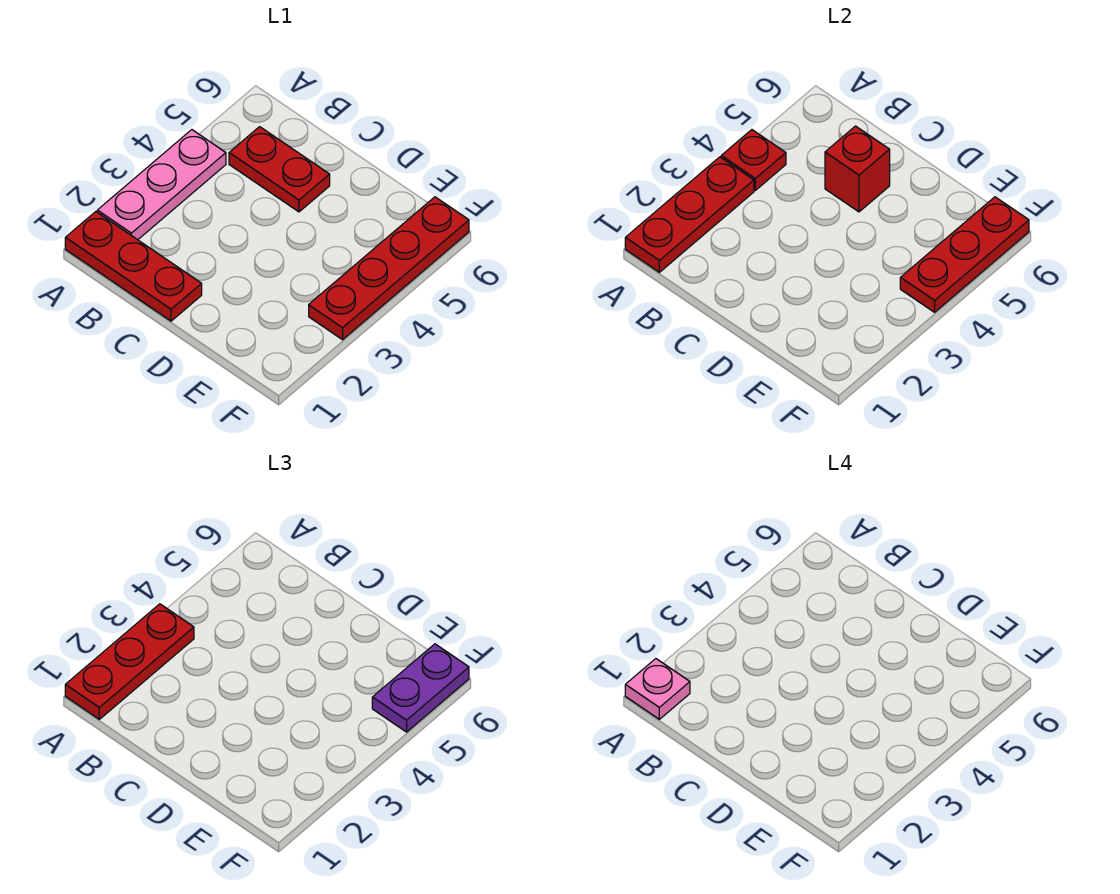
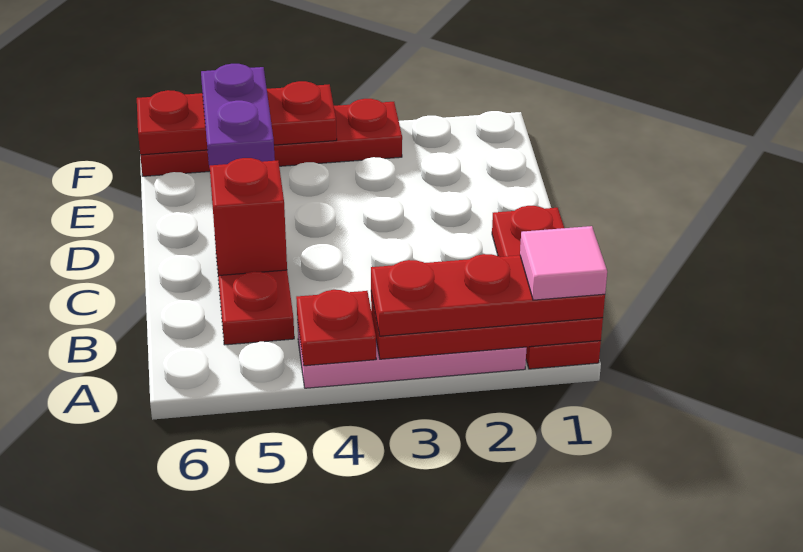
pink 1x1 plate [625,659,690,719] -> pink 1x1 tile [520,226,607,300]
purple 1x2 plate [372,644,469,732] -> purple 1x2 plate turned to [201,64,275,167]

